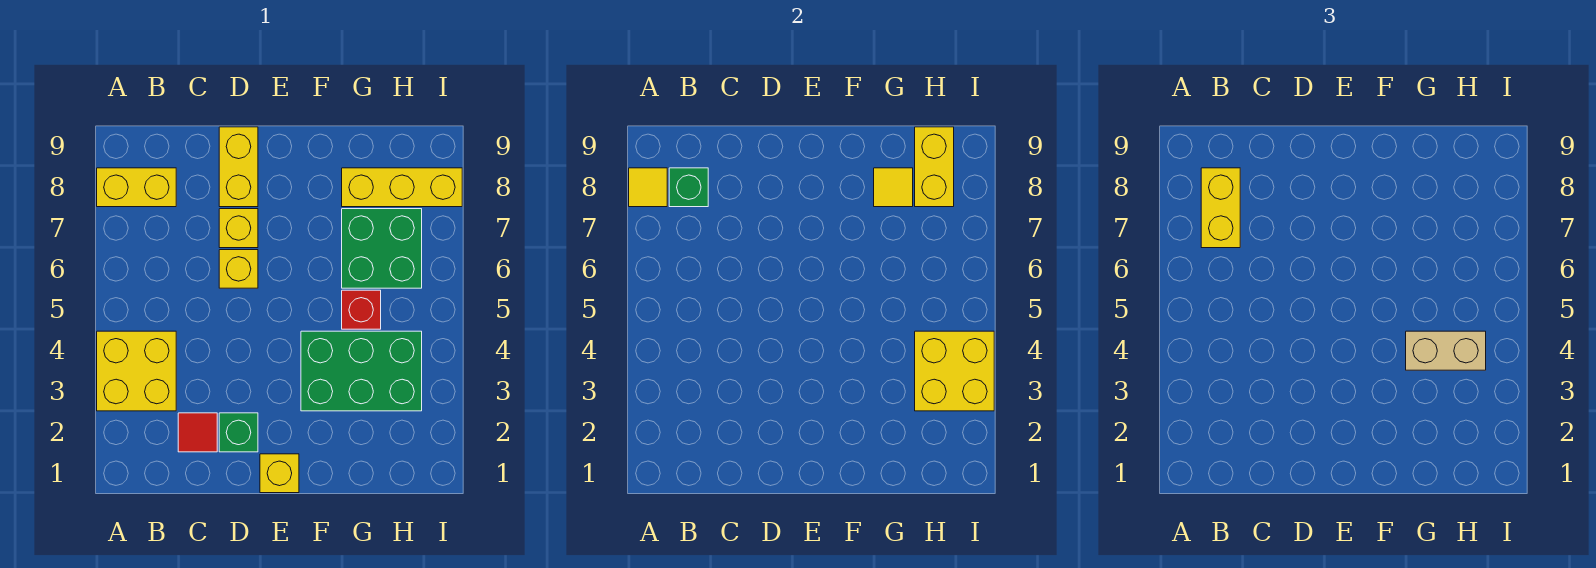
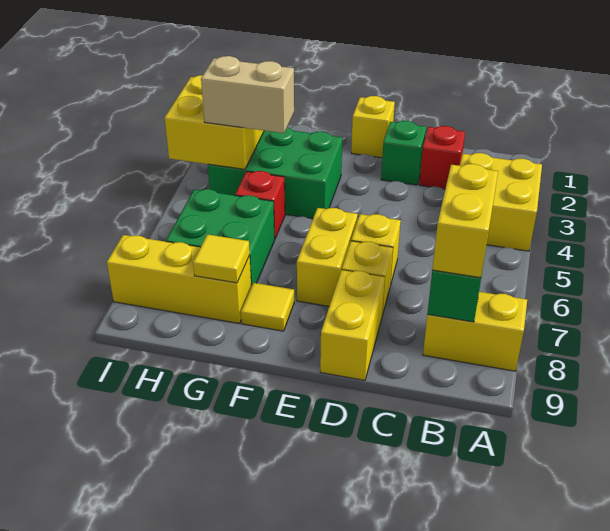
yellow 1x1 tile [629,168,667,207] -> yellow 1x1 tile moved to [241,283,294,331]
red 1x1 tile [178,413,217,452] -> red 1x1 brick [419,126,465,189]
yellow 1x2 brick [915,127,954,207] -> yellow 1x2 brick moved to [297,208,358,306]

